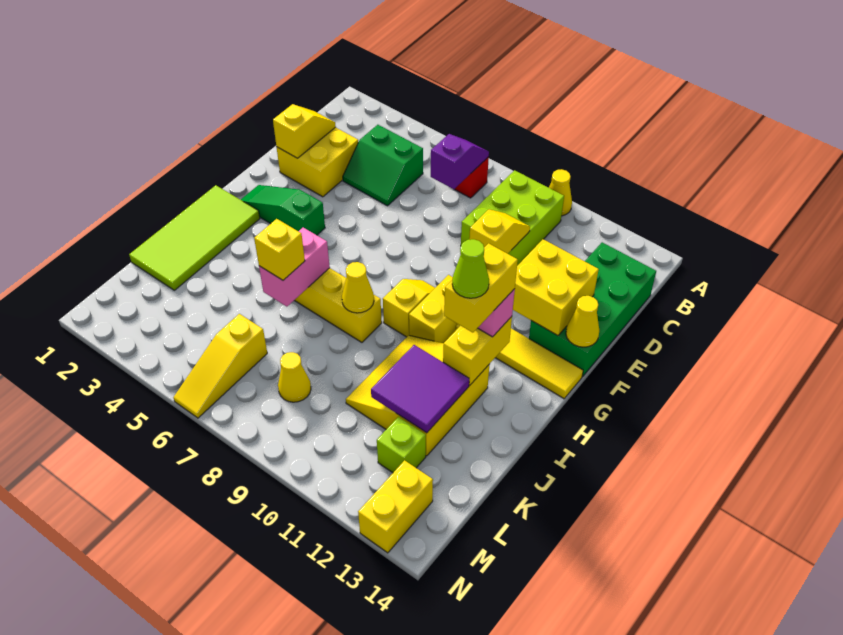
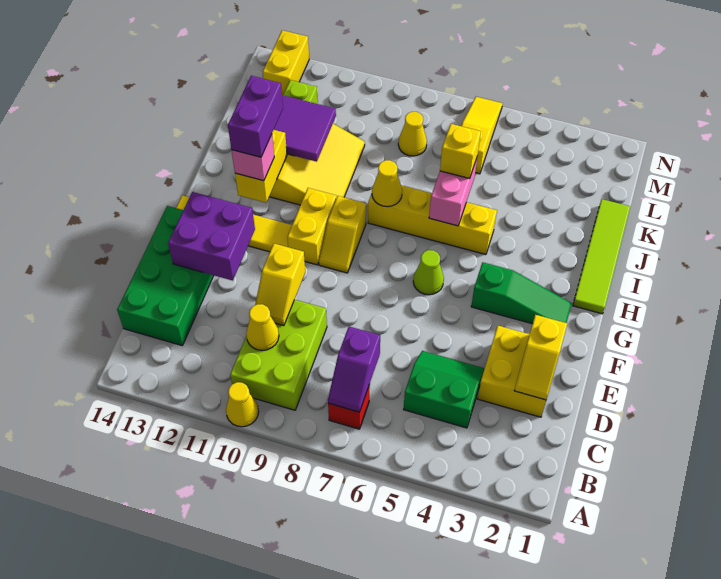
yellow 2x2 brick [513,239,599,336] -> purple 2x2 brick [168,192,255,280]
yellow 1x1 cone [566,296,599,347] -> yellow 1x1 cone moved to [246,304,279,351]
lime 2x4 tile [129,185,260,290] -> lime 1x4 tile [573,199,630,314]
yellow 1x2 brick [444,243,518,333] -> purple 1x2 brick [228,76,283,157]
lime 1x1 cone [452,239,489,298] -> lime 1x1 cone moved to [413,250,444,295]

